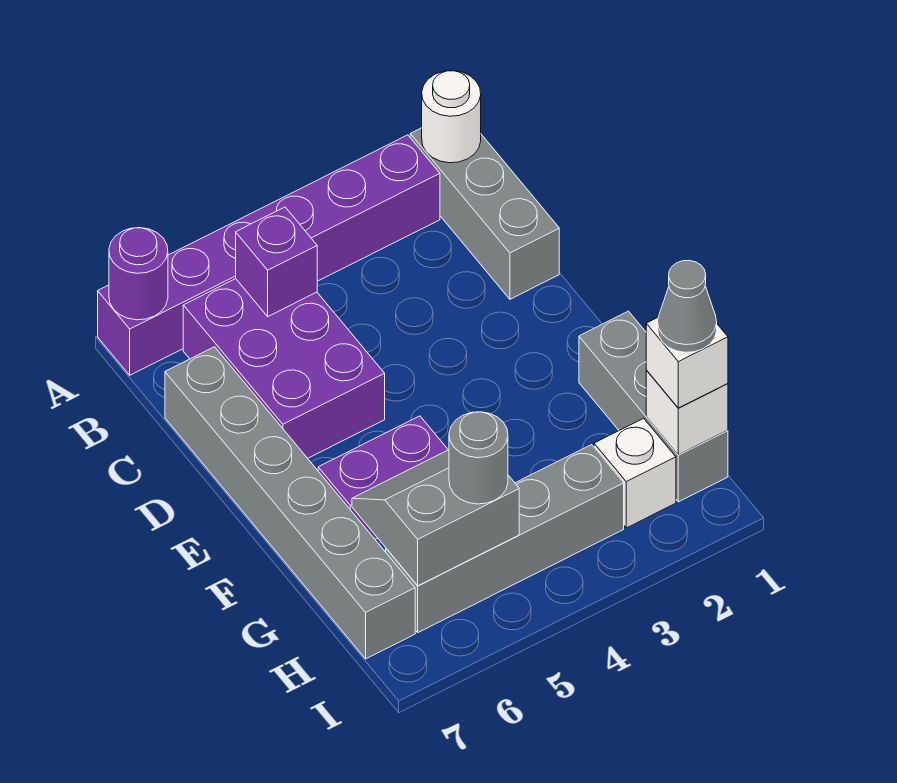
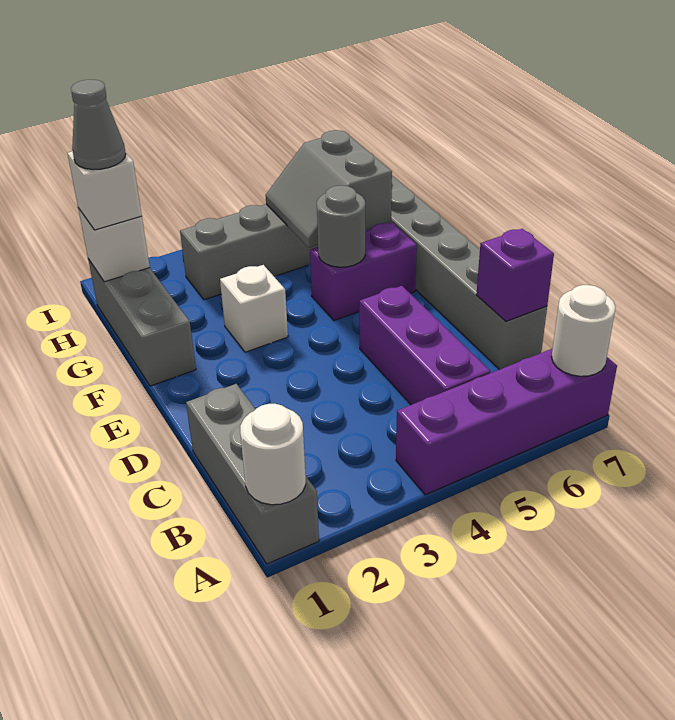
purple 1x6 brick [98,135,440,375] -> purple 1x4 brick [396,348,617,495]
purple 1x1 round brick [109,228,168,320] -> white 1x1 round brick [551,285,615,376]
purple 2x3 brick [183,279,385,458] -> purple 1x3 brick [359,286,491,405]
purple 1x1 brick [236,207,317,316] -> purple 1x1 brick moved to [476,229,554,321]
grey 2x2 slope [352,450,519,586] -> grey 2x2 slope turned to [265,130,392,248]
white 1x1 brick [594,418,676,528] -> white 1x1 brick moved to [220,265,288,352]
grey 1x1 round brick [449,412,508,504] -> grey 1x1 round brick moved to [317,186,365,267]

